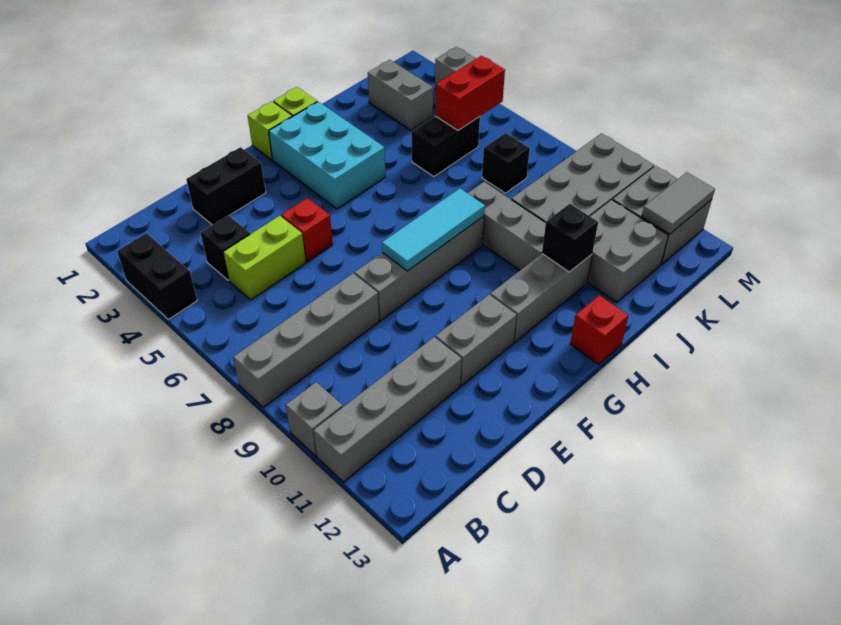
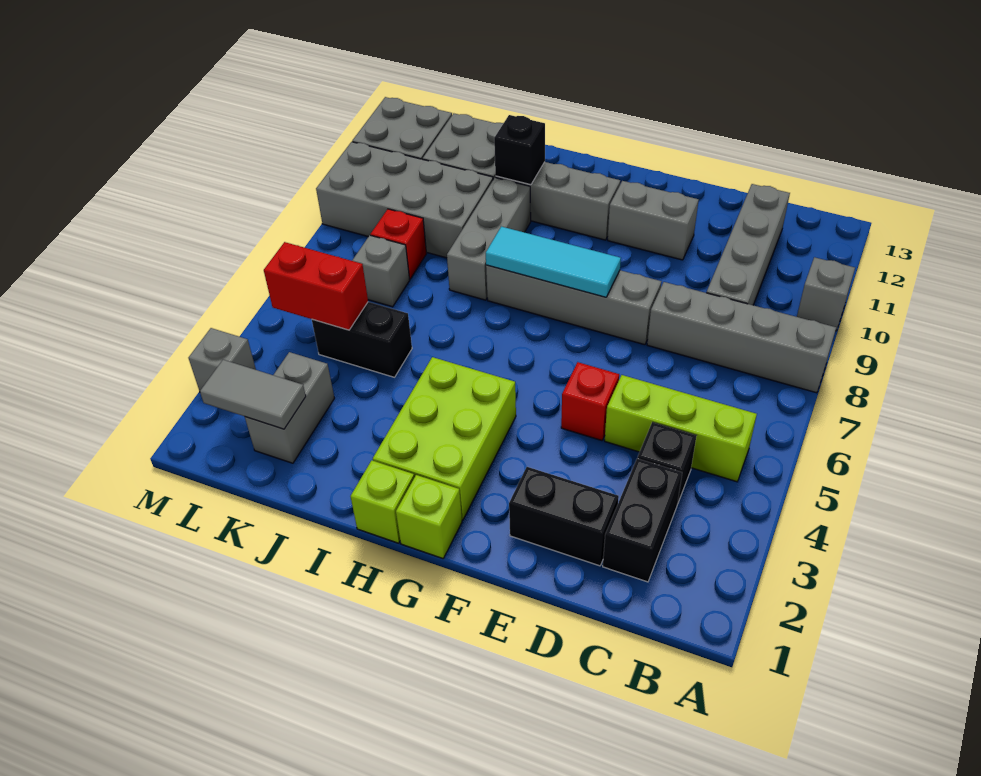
black 1x2 brick [117,233,197,319] -> black 1x2 brick moved to [603,459,682,582]
grey 1x4 brick [313,337,462,482] -> grey 1x4 brick turned to [707,184,790,305]
lime 1x2 brick [223,216,306,300] -> lime 1x3 brick [605,375,757,482]
cyan 2x3 brick [269,102,386,209] -> lime 2x3 brick [373,357,516,520]
red 1x1 brick [570,295,629,365] -> red 1x1 brick moved to [371,209,427,279]
black 1x1 brick [482,133,530,193] -> grey 1x1 brick [352,235,410,307]
grey 1x2 tile [642,172,715,234] -> grey 1x2 tile moved to [200,360,306,429]

